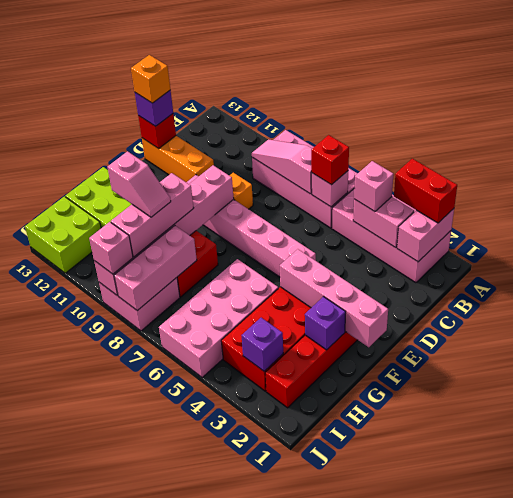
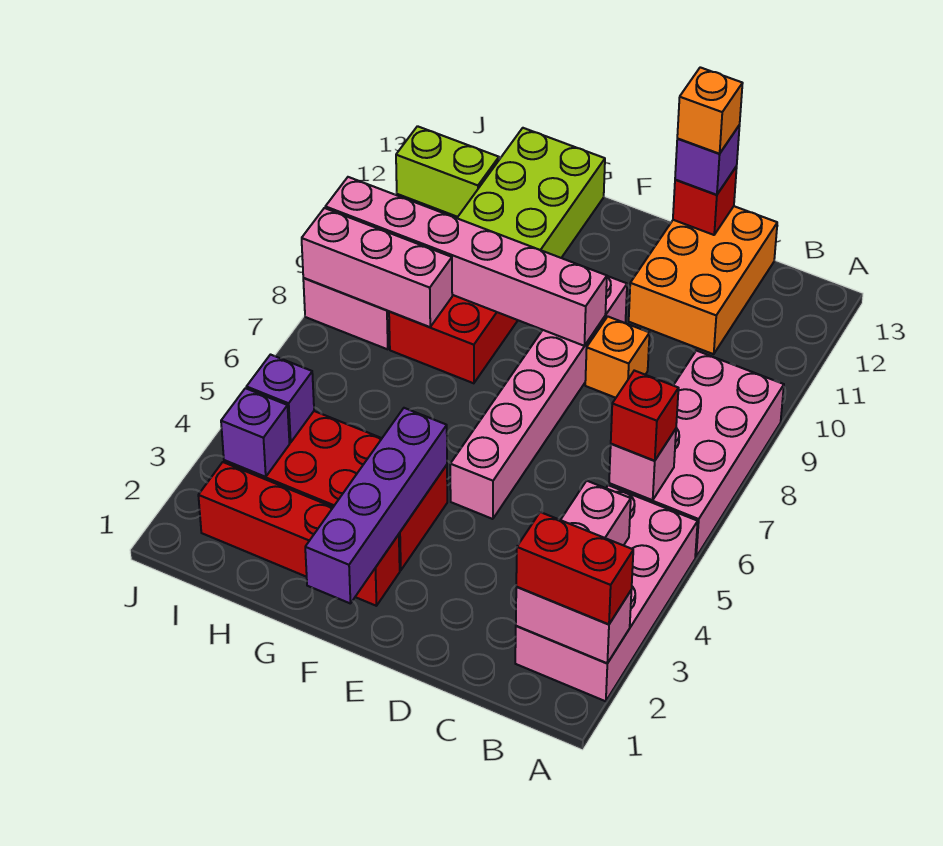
red 1x2 brick [394,159,457,223] -> red 1x2 brick turned to [516,512,633,624]
pink 1x1 brick [354,161,394,212] -> none
pink 1x3 slope [252,139,312,194] -> none
orange 1x3 brick [142,136,214,182] -> orange 2x3 brick [629,206,777,354]
pink 1x4 brick [280,249,388,347] -> purple 1x4 brick [305,408,447,603]
purple 1x1 brick [305,297,346,350] -> purple 1x1 brick moved to [247,355,314,443]
pink 2x4 brick [159,259,278,377] -> none
pink 1x3 brick [111,173,194,257] -> none
pink 1x2 slope [108,151,171,217] -> none
lime 2x2 brick [25,196,101,273] -> lime 1x2 brick [396,126,499,217]
pink 1x1 brick [89,222,133,274] -> none

